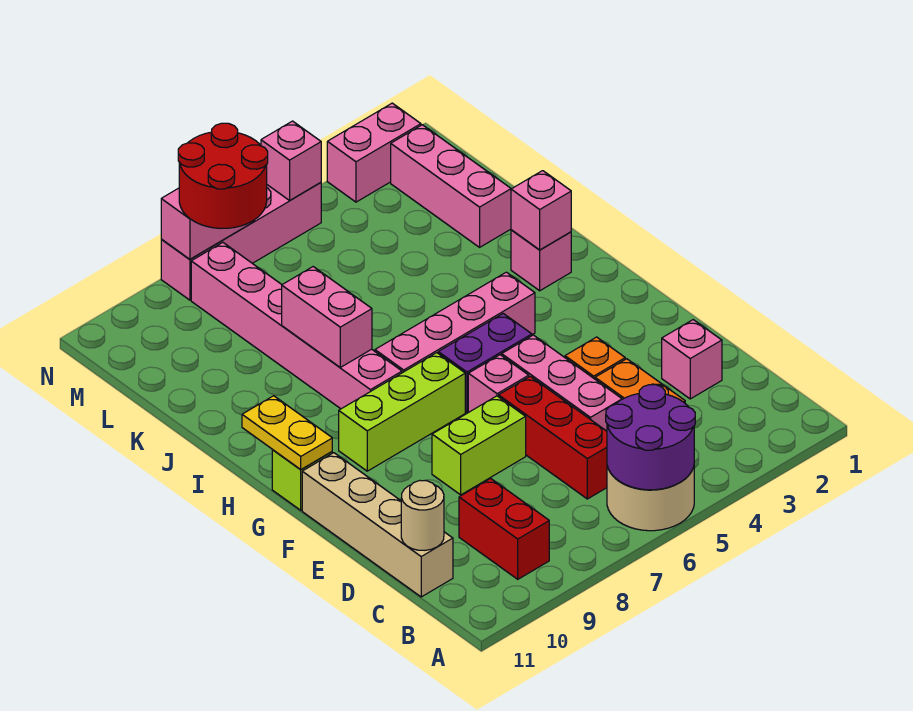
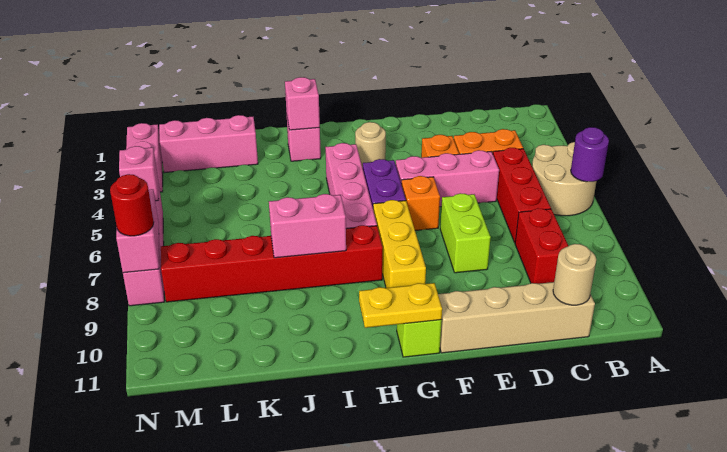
purple 2x2 round brick [606,385,695,490] -> purple 1x1 round brick [571,127,609,182]
red 1x2 brick [459,478,549,579] -> red 1x2 brick turned to [515,208,568,284]
red 1x3 brick [499,376,607,499] -> red 1x3 brick turned to [493,148,551,242]
pink 1x1 brick [662,320,722,399] -> none
pink 1x1 brick [468,355,529,412] -> orange 1x1 brick [401,176,440,231]
none -> tan 1x1 round brick [355,122,386,168]
lime 1x3 brick [339,353,465,471] -> yellow 1x3 brick [373,200,426,288]
pink 1x6 brick [191,243,402,409] -> red 1x6 brick [161,225,383,302]
red 2x2 round brick [178,123,268,228] -> red 1x1 round brick [110,174,154,236]

